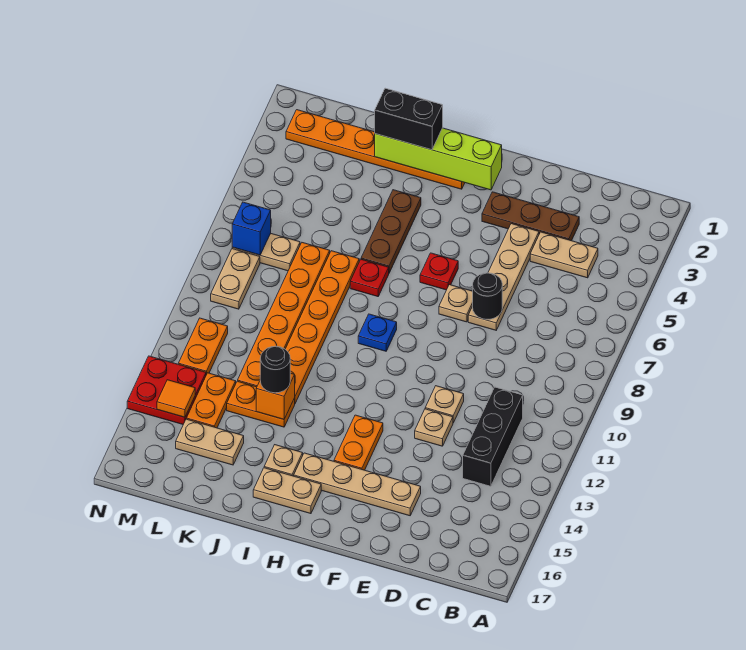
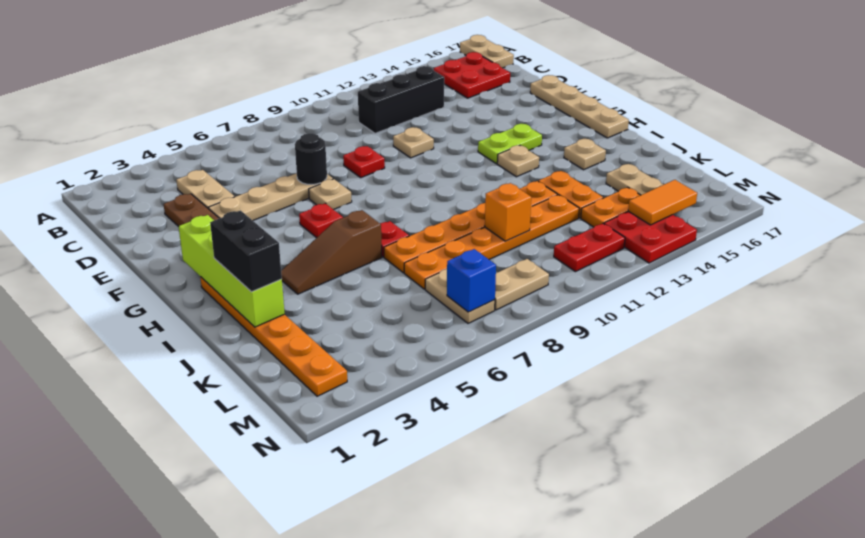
none -> red 2x2 plate [434,52,510,98]
none -> red 1x1 plate [343,146,385,178]
tan 1x1 plate [415,409,453,446] -> tan 1x1 plate moved to [497,145,539,177]
tan 1x4 plate [294,453,421,516] -> tan 1x4 plate moved to [530,75,629,138]
orange 1x2 plate [334,415,383,470] -> lime 1x2 plate [478,124,542,164]
blue 1x1 plate [358,314,397,351] -> none
tan 1x2 plate [253,468,321,514] -> tan 1x2 plate moved to [460,35,514,68]
brown 1x3 plate [361,190,421,273] -> brown 1x3 slope [281,210,382,294]
orange 1x1 brick [256,373,295,419] -> orange 1x1 brick moved to [485,183,531,241]
black 1x1 round brick [260,346,290,393] -> none
orange 1x2 plate [178,318,228,375] -> red 1x2 plate [554,224,625,272]
orange 1x1 tile [157,380,195,417] -> orange 1x2 tile [628,180,697,225]

